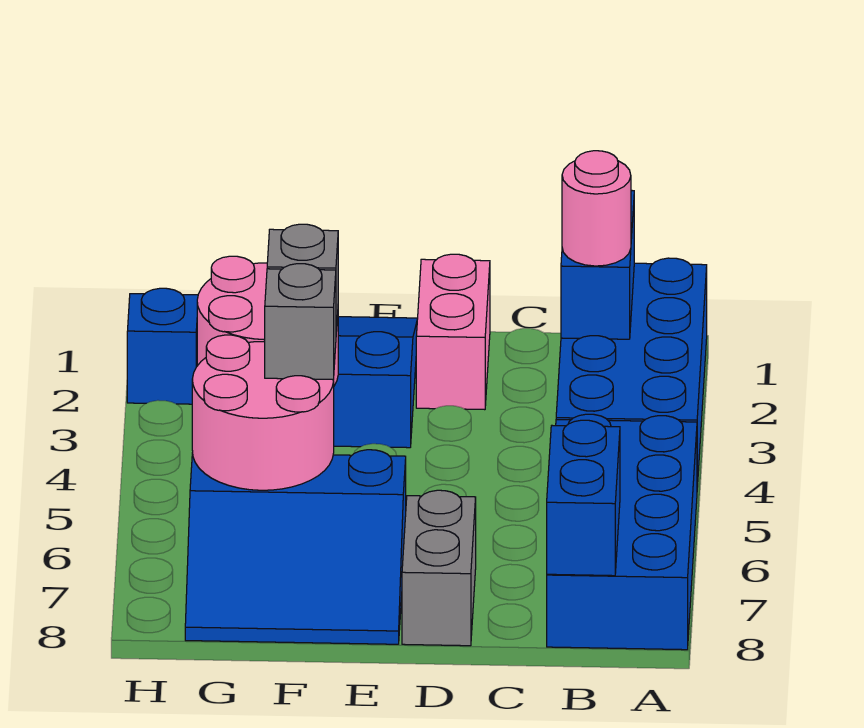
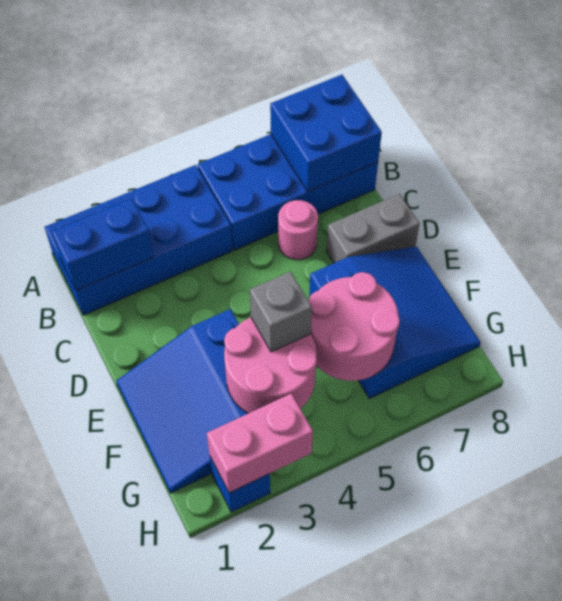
pink 1x1 round brick [562,151,631,266] -> pink 1x1 round brick moved to [278,200,318,260]
blue 1x2 brick [547,420,620,576] -> blue 2x2 brick [270,75,382,192]
pink 1x2 brick [416,254,490,410] -> pink 1x2 brick moved to [207,394,313,493]
grey 1x1 brick [265,264,336,380] -> none

